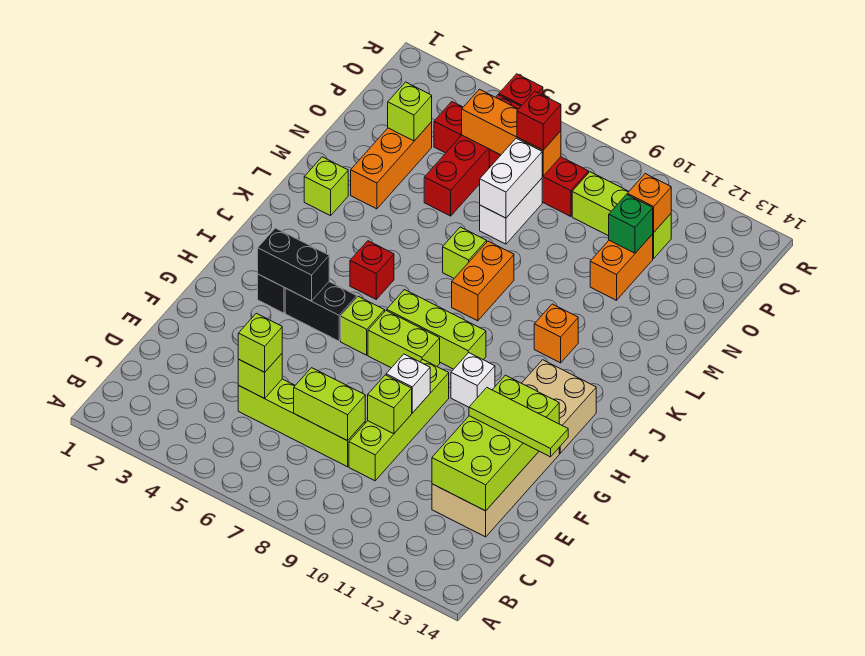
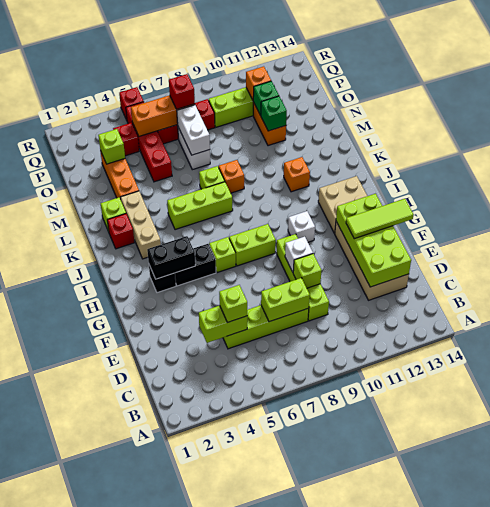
lime 1x1 brick [238,354,282,398] -> lime 1x2 brick [199,305,247,343]
lime 1x3 brick [387,290,486,369] -> lime 1x3 brick moved to [167,182,233,230]
none -> tan 1x3 brick [120,191,161,259]
red 1x1 brick [350,241,394,299] -> red 1x1 brick moved to [107,214,135,249]
orange 1x2 brick [452,241,514,321] -> orange 1x1 brick [219,160,244,193]
none -> green 1x1 brick [261,96,287,131]

